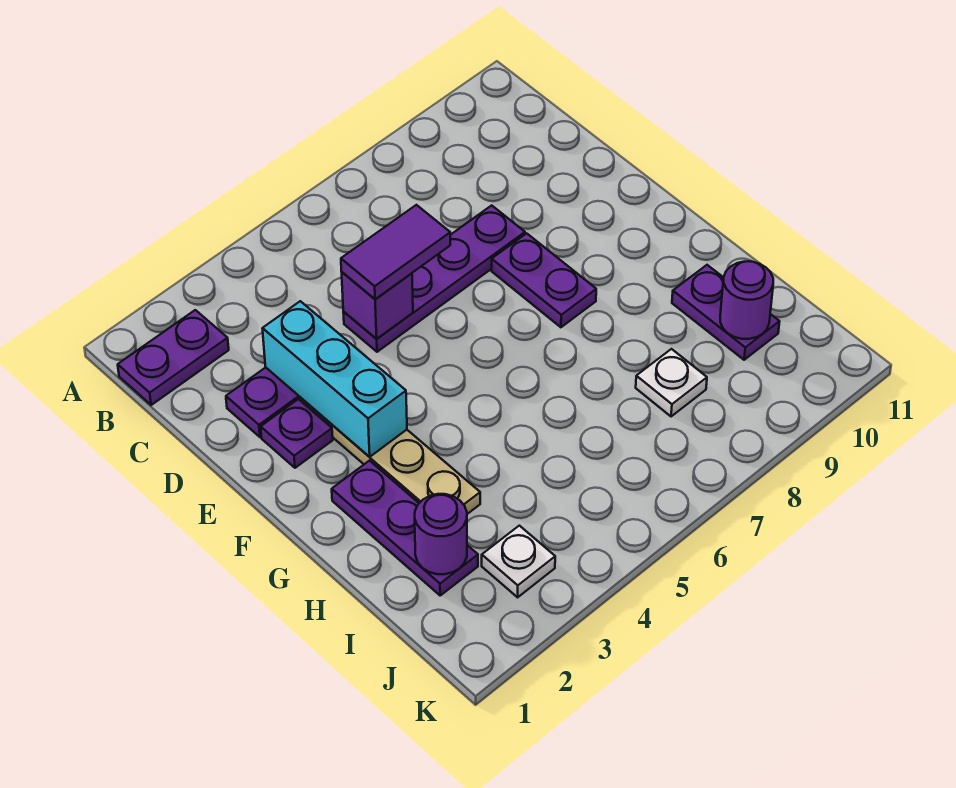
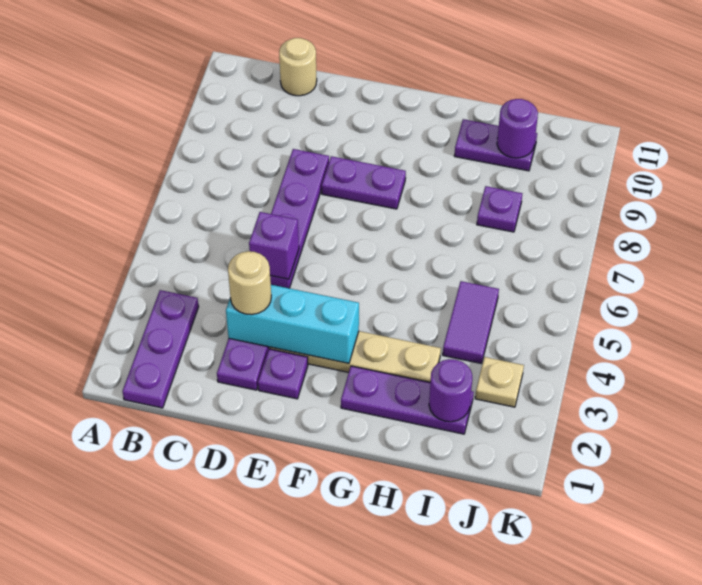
purple 1x2 plate [118,310,229,405] -> purple 1x3 plate [122,290,199,408]
none -> tan 1x1 round brick [279,38,317,96]
none -> tan 1x1 round brick [228,251,271,315]
purple 1x2 tile [341,205,450,299] -> purple 1x2 tile moved to [443,281,499,364]
white 1x1 plate [636,349,707,417] -> purple 1x1 plate [477,186,522,232]
white 1x1 plate [482,526,555,597] -> tan 1x1 plate [475,357,524,407]

